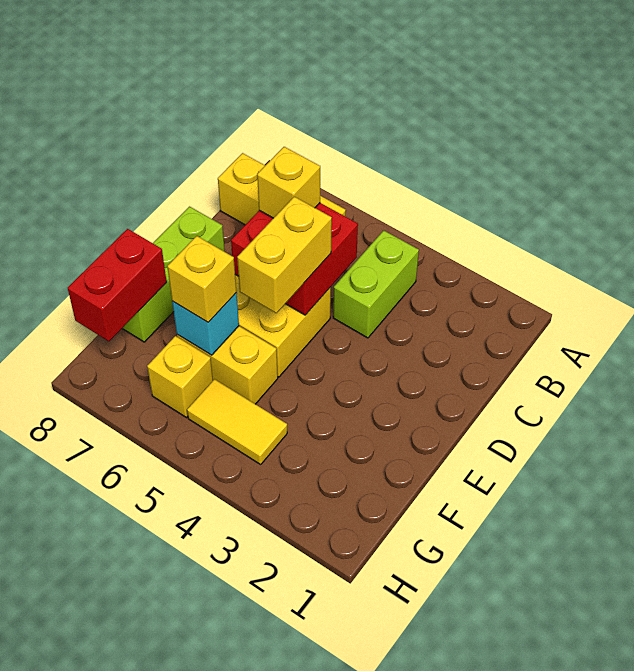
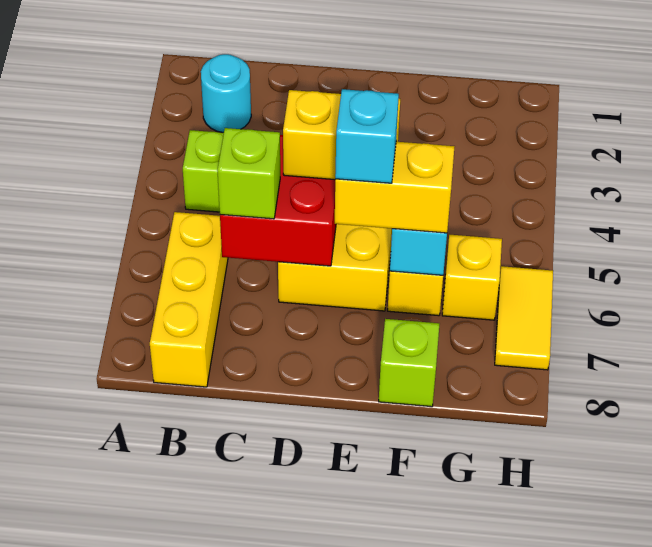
none -> cyan 1x1 round brick [201,54,251,133]
yellow 1x1 brick [257,147,320,218] -> lime 1x1 brick [217,128,280,219]
lime 1x3 brick [122,207,225,342] -> lime 1x1 brick [379,319,439,407]
none -> cyan 1x1 brick [335,89,399,183]
yellow 1x1 brick [167,236,236,322] -> yellow 1x2 brick [335,142,455,233]
red 1x2 brick [68,229,167,341] -> none
yellow 1x2 tile [187,379,287,464] -> yellow 1x2 tile moved to [495,266,553,370]

